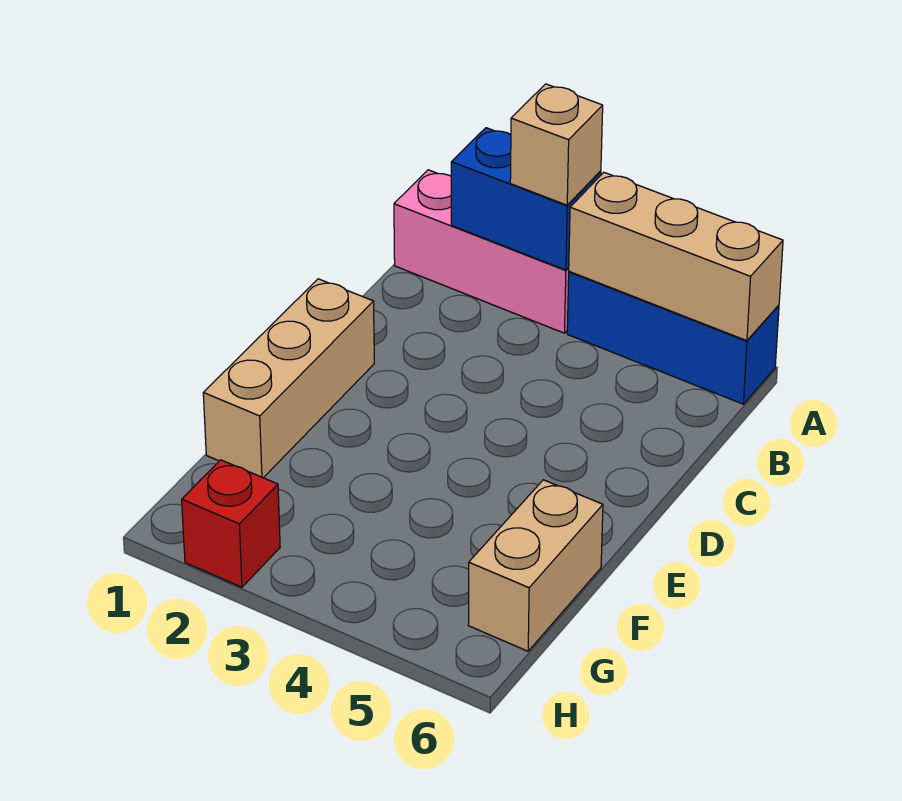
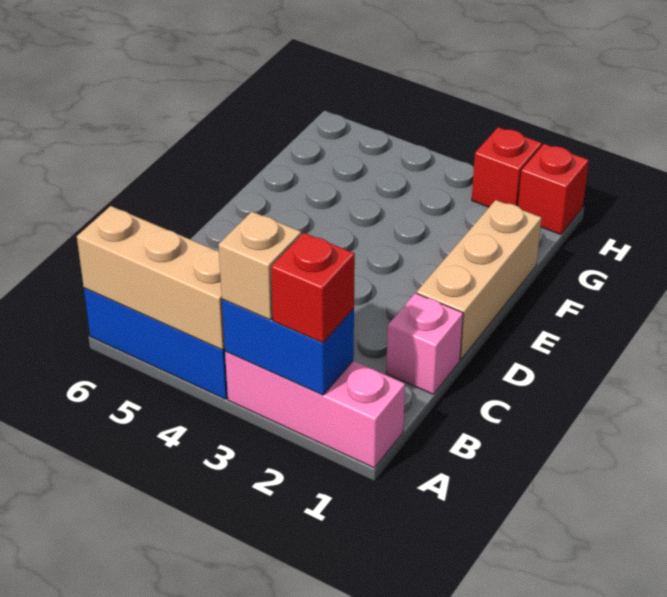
none -> red 1x1 brick [271,233,355,343]
none -> pink 1x1 brick [386,293,463,394]
tan 1x2 brick [468,480,603,651] -> none
none -> red 1x1 brick [518,144,589,235]

